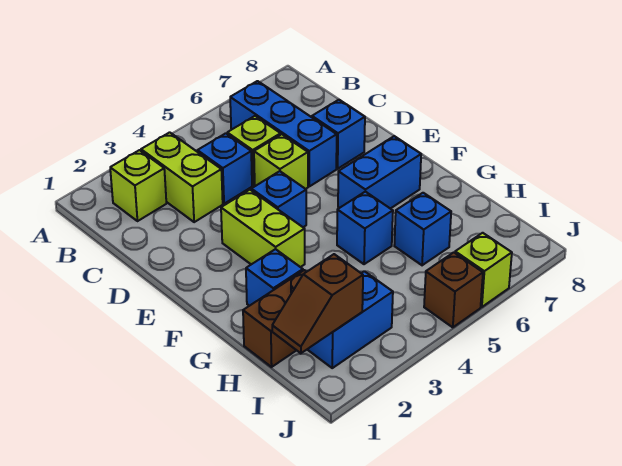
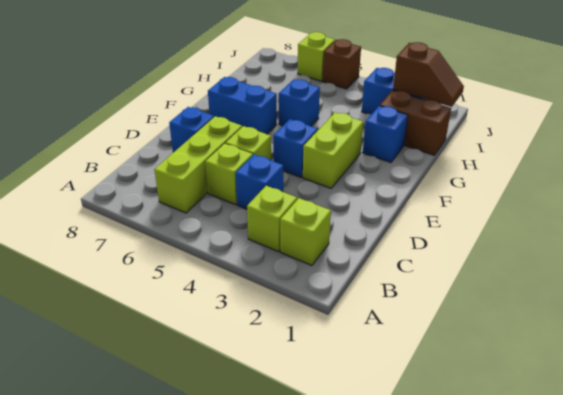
lime 1x2 brick [141,132,223,222] -> lime 1x1 brick [247,186,297,252]
blue 1x3 brick [230,81,337,186] -> lime 1x3 brick [154,116,242,213]
blue 1x1 brick [394,193,451,265] -> none

